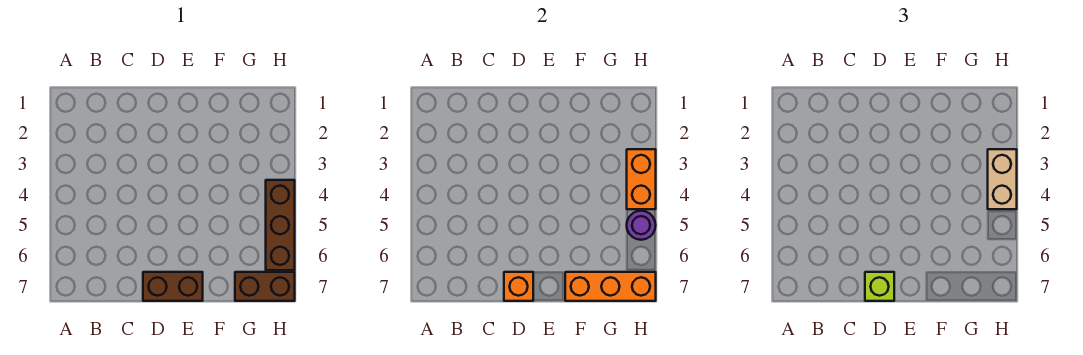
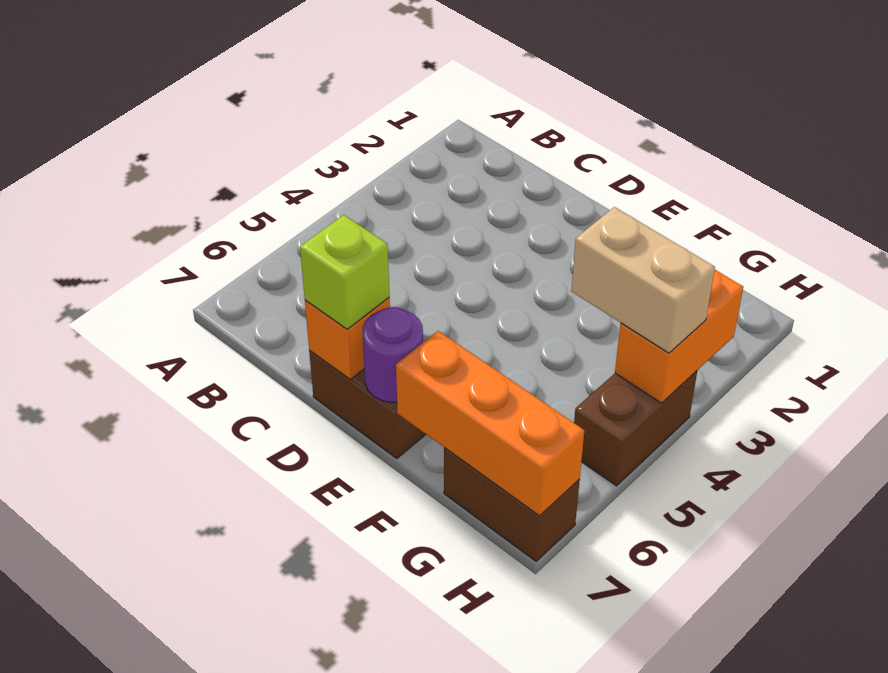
tan 1x2 brick [988,149,1017,209] -> tan 1x2 brick turned to [571,207,715,353]
brown 1x3 brick [266,180,295,270] -> brown 1x2 brick [574,371,697,486]
purple 1x1 round brick [627,211,656,240] -> purple 1x1 round brick moved to [363,307,423,402]

